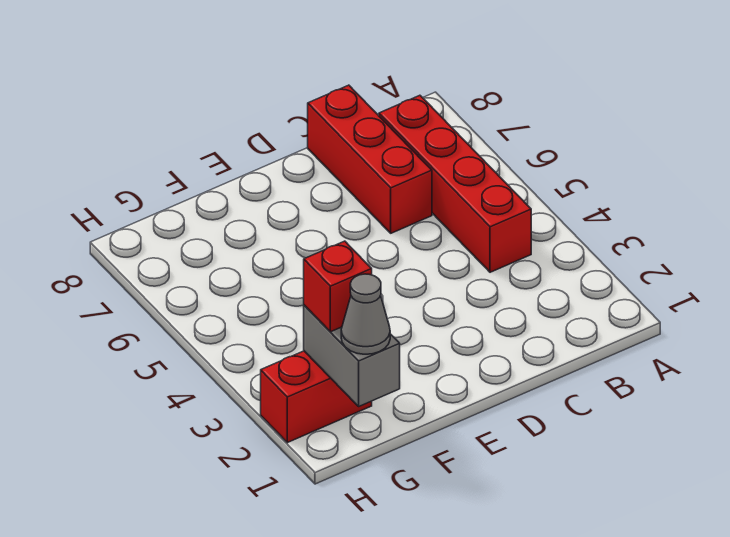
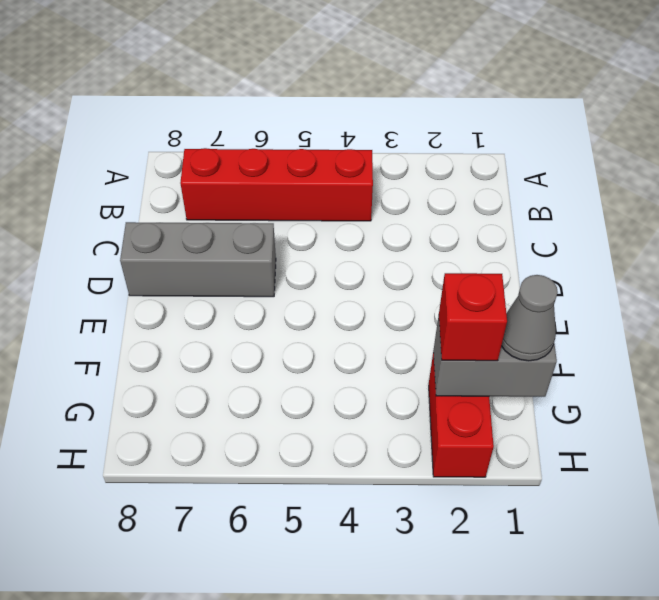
red 1x3 brick [308,85,432,233] -> none
none -> grey 1x3 brick [120,222,276,297]

